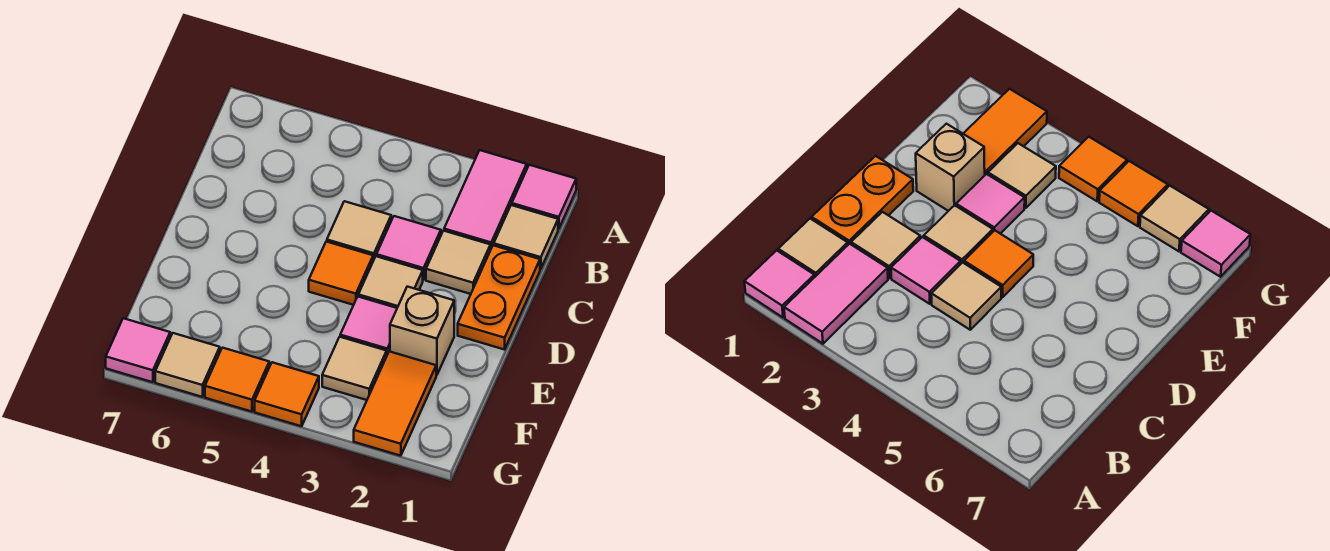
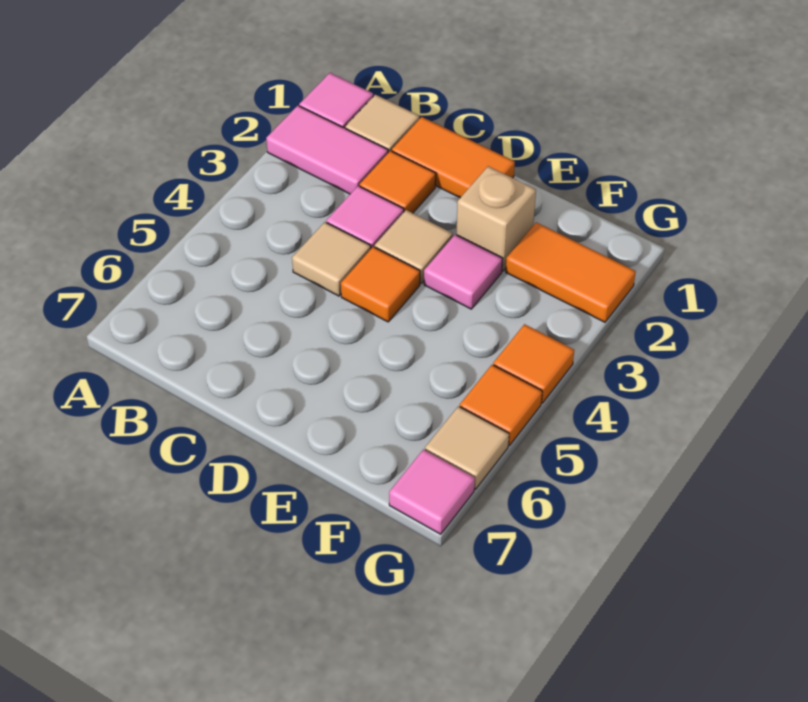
orange 1x2 plate [458,245,540,350] -> orange 1x2 tile [392,117,515,198]
tan 1x1 tile [426,231,490,294] -> orange 1x1 tile [360,151,436,213]
tan 1x1 tile [322,337,387,400] -> none

